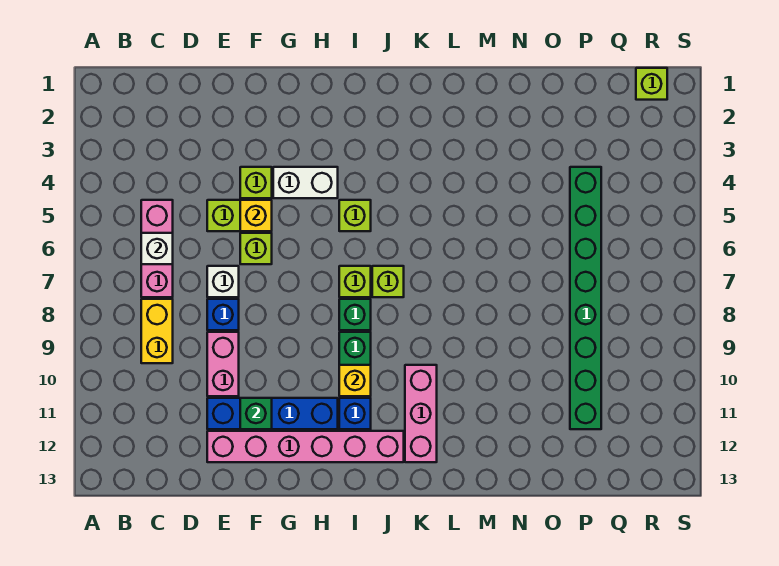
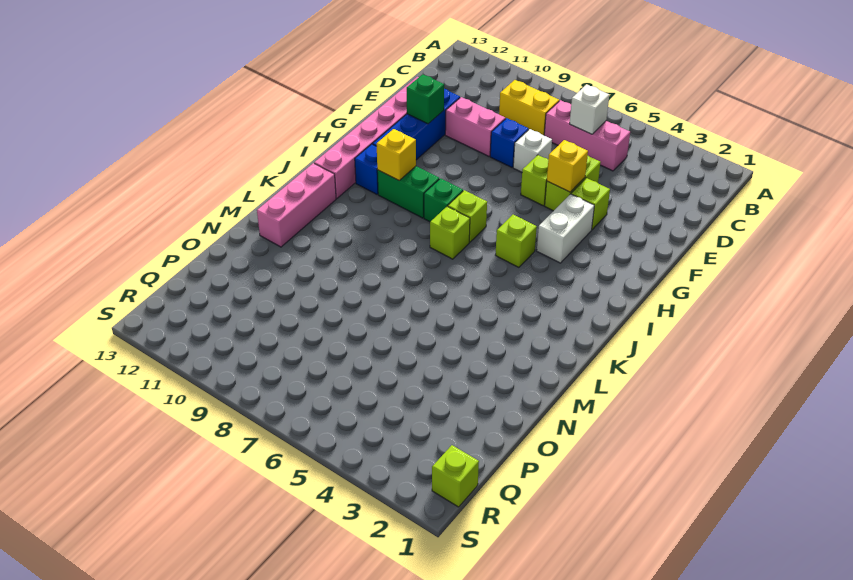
pink 1x3 brick [405,365,437,462] -> pink 1x3 brick turned to [257,163,336,247]
green 1x8 brick [570,167,601,429] -> none

